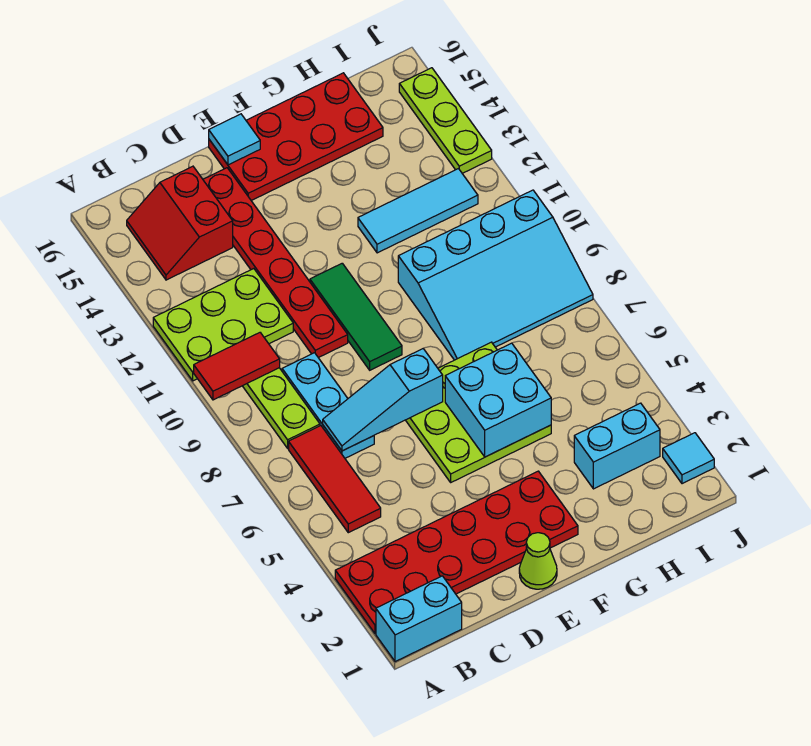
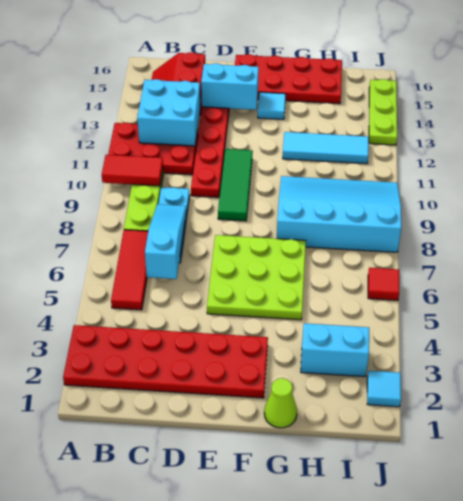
cyan 1x2 brick [376,576,462,662] -> cyan 1x2 brick moved to [201,63,259,110]
lime 2x3 plate [153,269,293,381] -> red 2x3 plate [108,123,198,175]
cyan 1x3 slope [323,349,443,451] -> cyan 1x3 slope turned to [145,204,186,279]
lime 1x1 cone [519,533,557,589] -> lime 1x1 cone moved to [264,378,297,428]
cyan 1x1 tile [209,114,260,165] -> cyan 1x1 tile moved to [258,92,286,120]
cyan 2x2 brick [445,343,551,457] -> cyan 2x2 brick moved to [137,79,200,146]
cyan 3x4 slope [398,190,593,360] -> cyan 3x4 slope turned to [277,176,401,252]
none -> red 1x1 tile [368,268,399,300]

